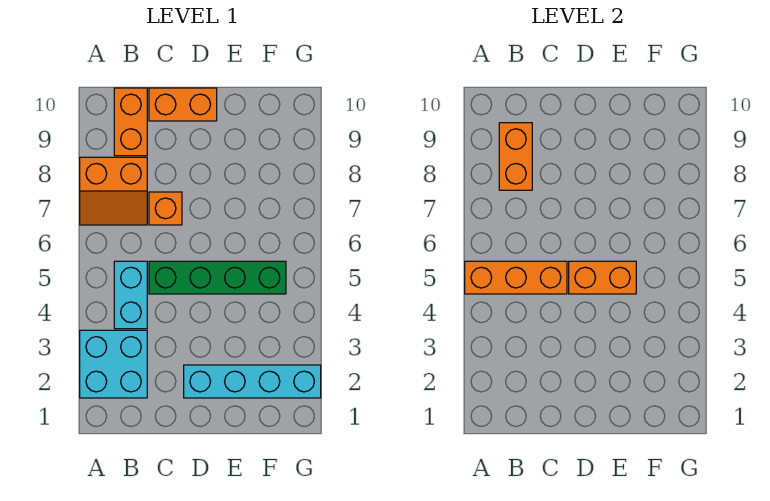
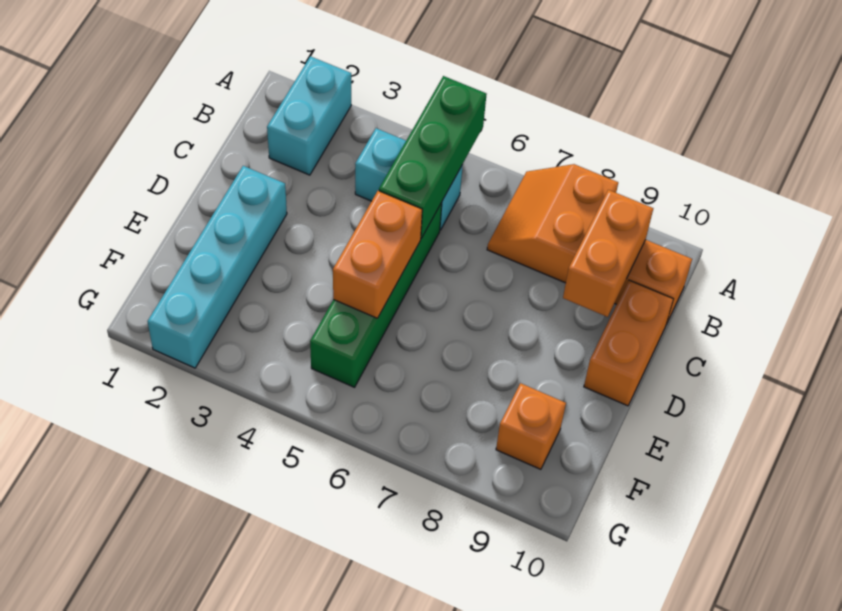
cyan 2x2 brick [80,330,147,398] -> cyan 1x2 brick [267,56,351,175]
orange 1x3 brick [465,261,567,294] -> green 1x3 brick [379,76,487,238]
orange 1x2 brick [499,123,532,190] -> orange 1x2 brick turned to [563,190,653,317]
orange 1x1 brick [149,192,182,225] -> orange 1x1 brick moved to [496,383,566,469]

